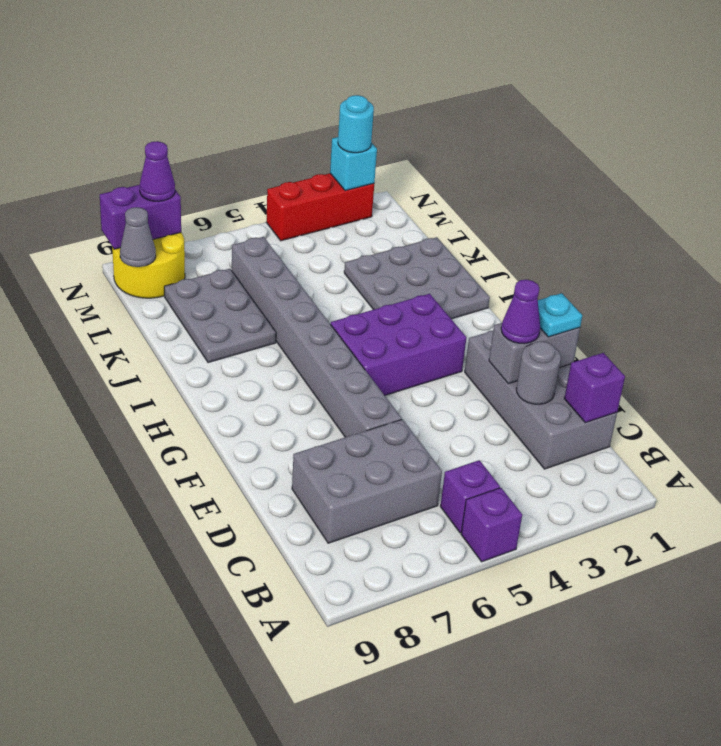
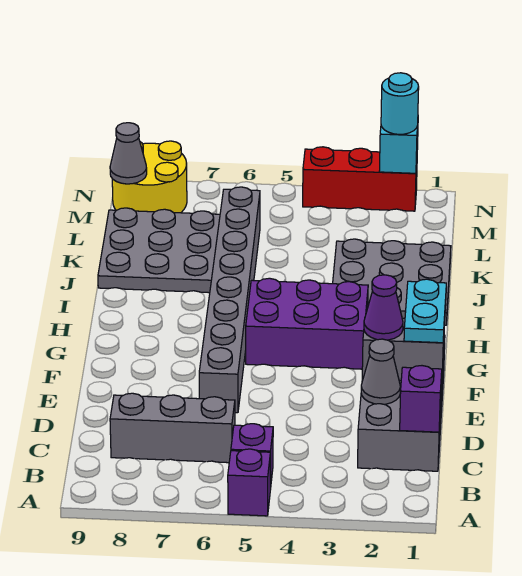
grey 2x3 brick [292,419,442,543] -> grey 1x3 brick [110,393,235,463]
grey 1x1 round brick [516,341,561,404] -> grey 1x1 cone [361,339,400,404]
cyan 1x1 plate [538,293,582,337] -> cyan 1x2 plate [404,279,446,343]
grey 2x3 plate [164,269,276,363] -> grey 3x3 plate [98,208,220,293]
purple 1x2 brick [100,185,181,249] -> none
purple 1x1 cone [140,141,175,201] -> none

